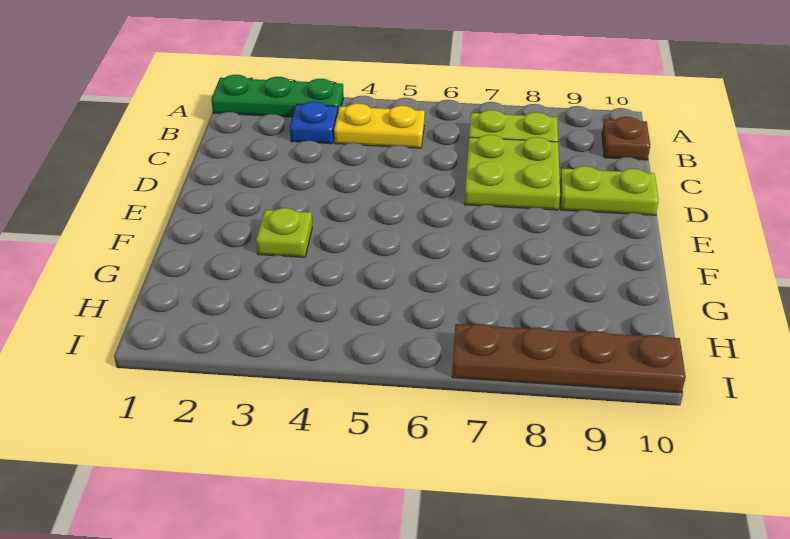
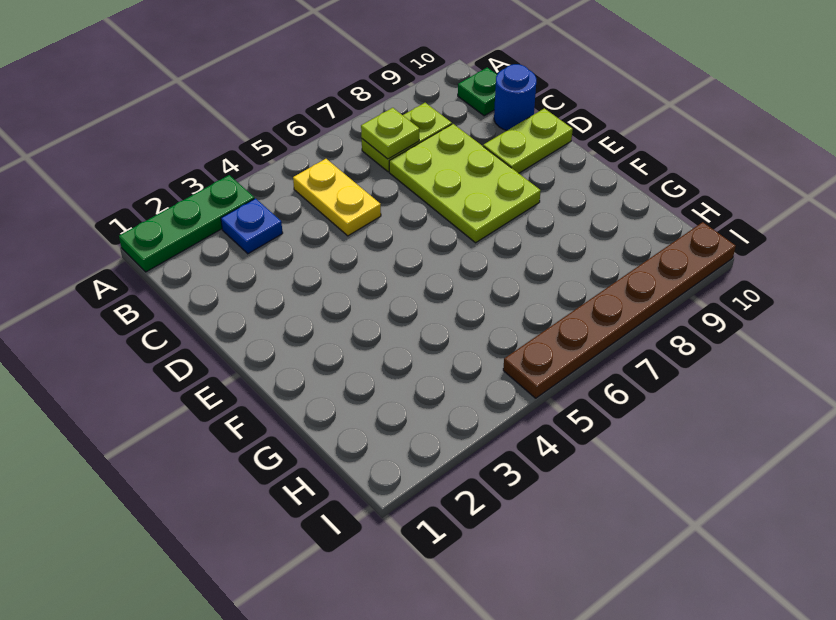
yellow 1x2 plate [334,104,425,148] -> yellow 1x2 plate turned to [293,159,381,236]
brown 1x1 plate [602,117,650,160] -> green 1x1 plate [458,68,497,116]
lime 2x2 plate [464,135,560,210] -> lime 2x3 plate [389,124,541,243]
none -> blue 1x1 round brick [494,64,536,130]
lime 1x1 plate [256,208,312,257] -> lime 1x1 plate moved to [361,108,419,159]
brown 1x4 plate [452,324,686,393] -> brown 1x6 plate [503,222,736,398]

